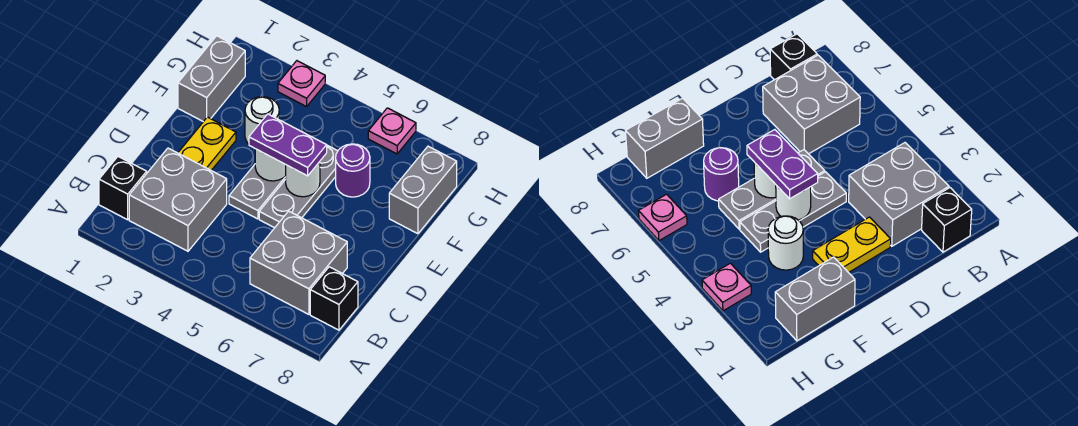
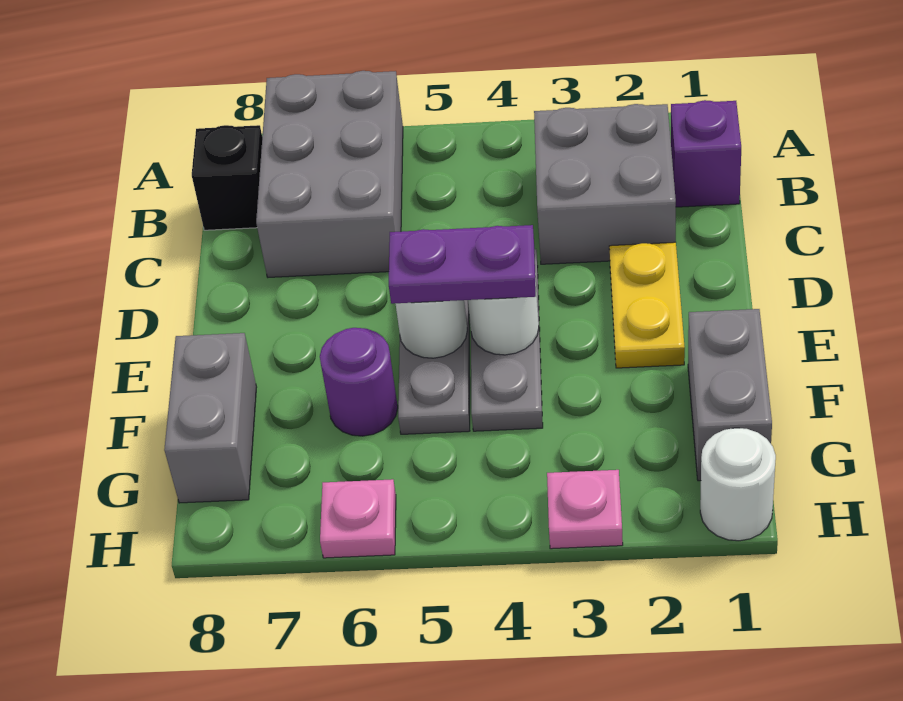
black 1x1 brick [99,157,147,220] -> purple 1x1 brick [671,100,741,207]
grey 2x2 brick [250,211,347,314] -> grey 2x3 brick [256,71,403,277]
white 1x1 round brick [245,97,279,144] -> white 1x1 round brick moved to [700,428,776,541]

